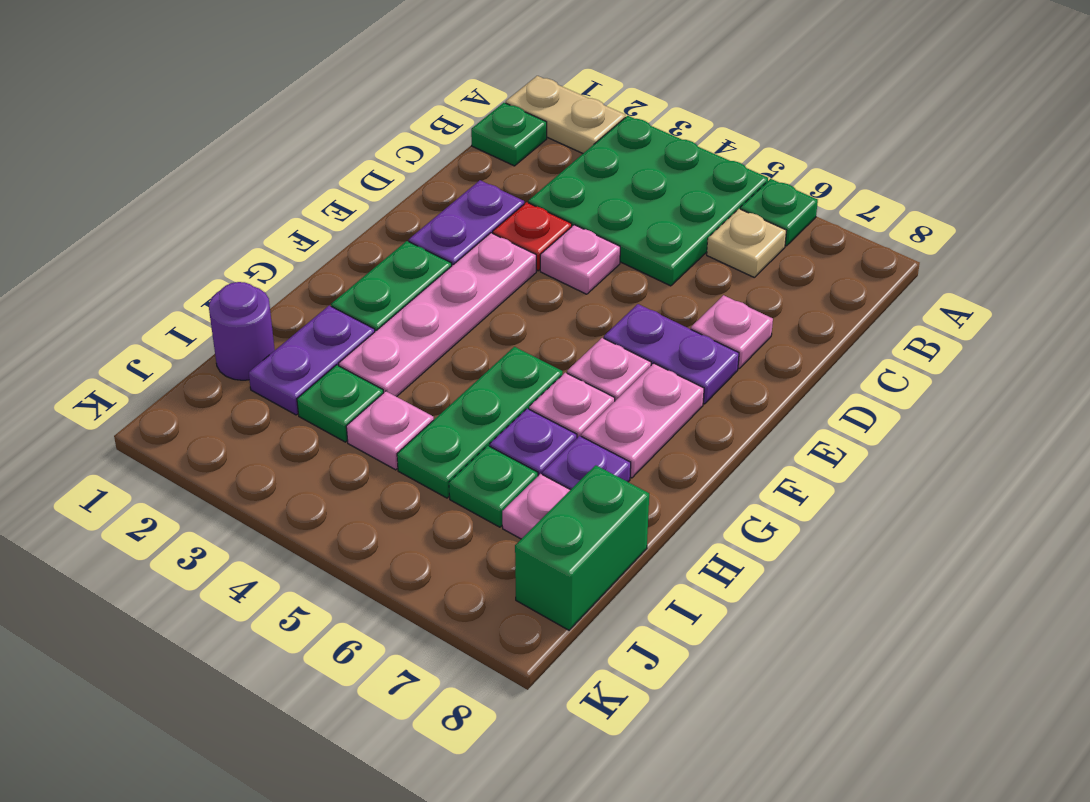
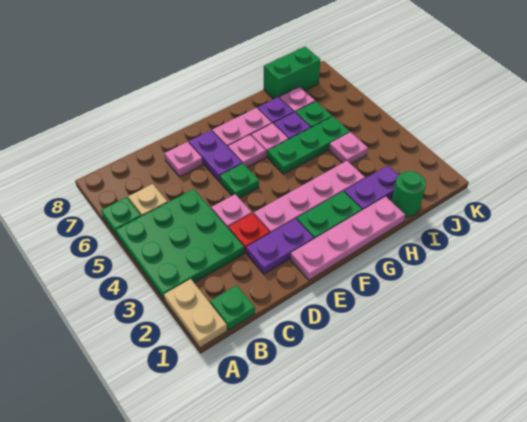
none -> pink 1x4 plate [290,197,405,280]
purple 1x1 round brick [209,282,275,380] -> green 1x1 round brick [392,171,426,217]
green 1x1 plate [297,365,383,442] -> green 1x1 plate moved to [220,163,259,198]

